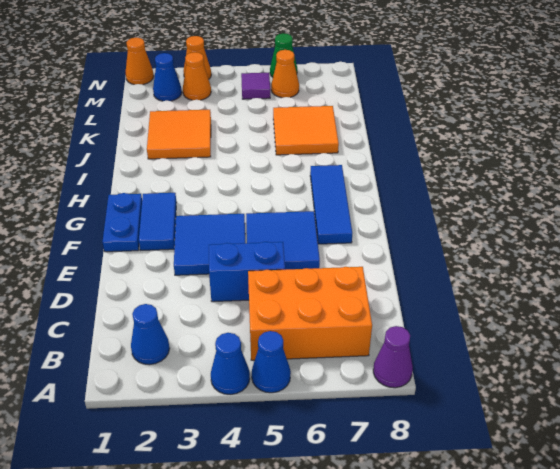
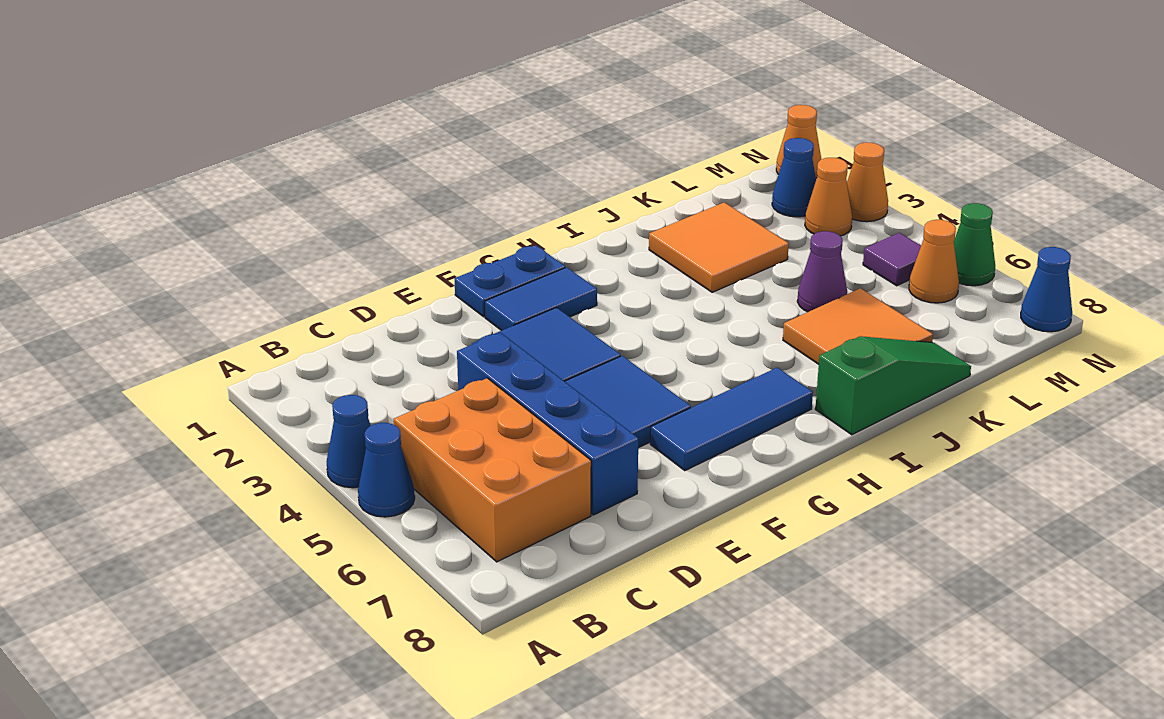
purple 1x1 cone [373,326,413,388] -> purple 1x1 cone moved to [797,231,847,312]
blue 1x1 cone [131,304,170,365] -> blue 1x1 cone moved to [1021,247,1072,332]
blue 1x2 brick [209,242,285,302] -> blue 1x4 brick [457,333,638,515]
none -> green 1x3 slope [815,336,971,435]

